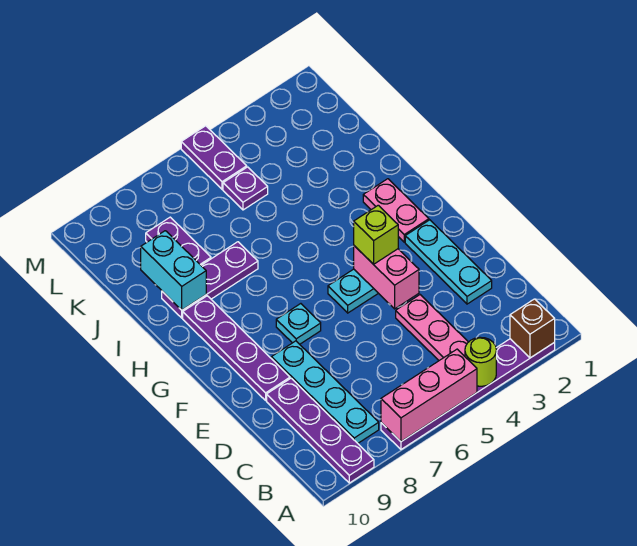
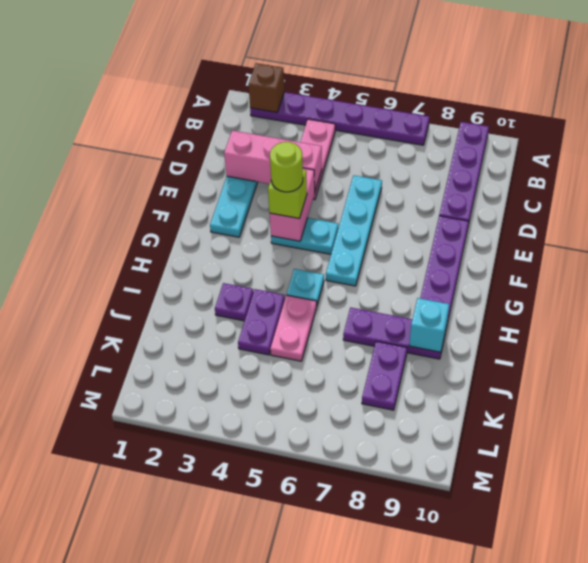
lime 1x1 round brick [465,337,496,386] -> lime 1x1 round brick moved to [270,142,303,192]
pink 1x3 brick [381,349,477,442] -> pink 1x3 brick moved to [224,131,322,191]
cyan 1x4 plate [271,341,379,443] -> cyan 1x4 plate moved to [326,175,382,286]
cyan 1x1 plate [276,304,321,344] -> cyan 1x1 plate moved to [287,269,324,305]
pink 1x2 plate [363,179,429,242] -> pink 1x2 plate moved to [270,295,317,361]
cyan 1x2 brick [141,231,206,310] -> cyan 1x1 brick [409,298,449,352]
purple 1x1 plate [223,167,268,210] -> purple 1x1 plate moved to [215,283,253,321]
purple 1x2 plate [181,126,247,189] -> purple 1x2 plate moved to [238,289,285,355]

